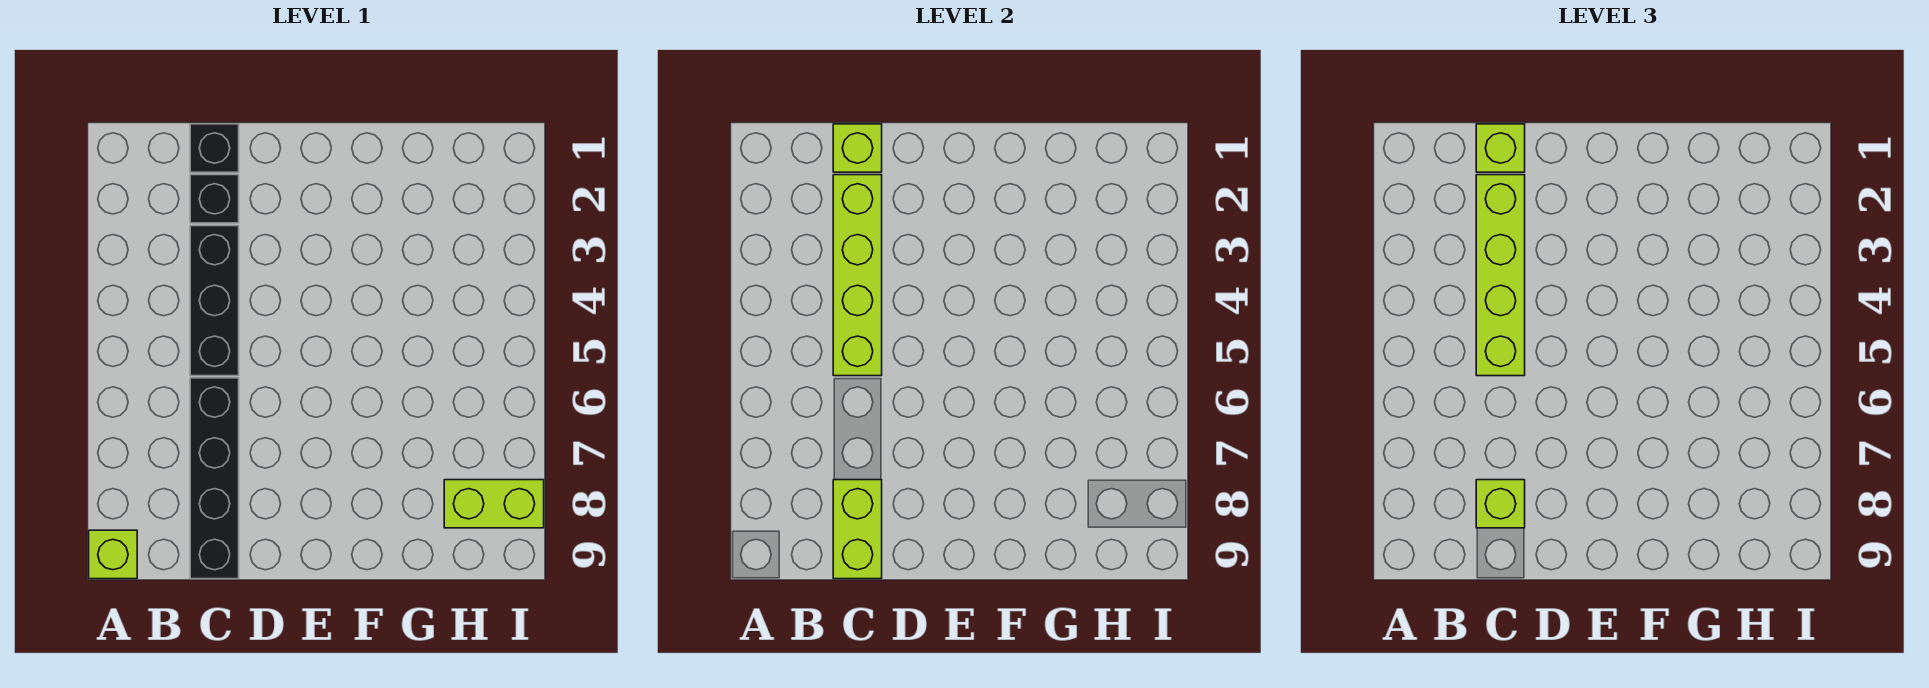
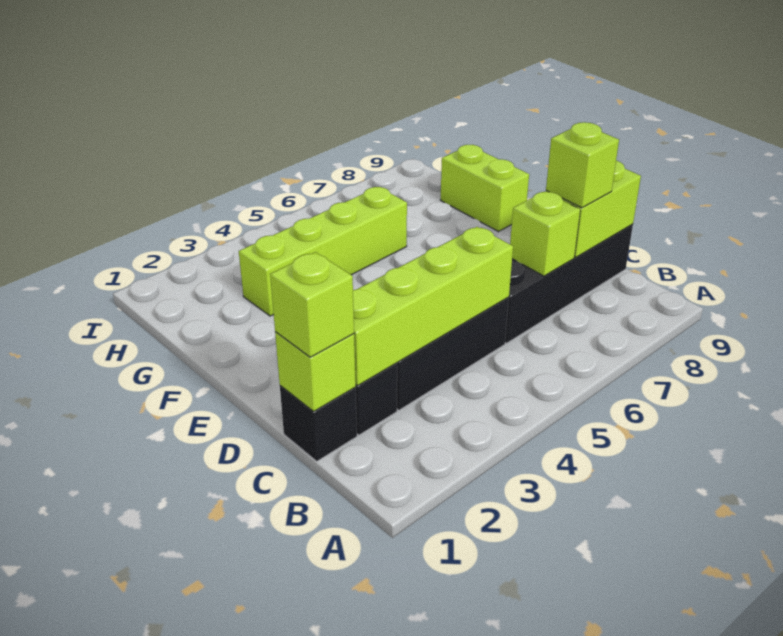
lime 1x1 brick [89,530,137,579] -> lime 1x1 brick moved to [510,192,580,276]
lime 1x4 brick [1476,175,1525,376] -> lime 1x4 brick moved to [239,187,407,316]
lime 1x2 brick [444,480,544,528] -> lime 1x2 brick moved to [441,145,529,232]

